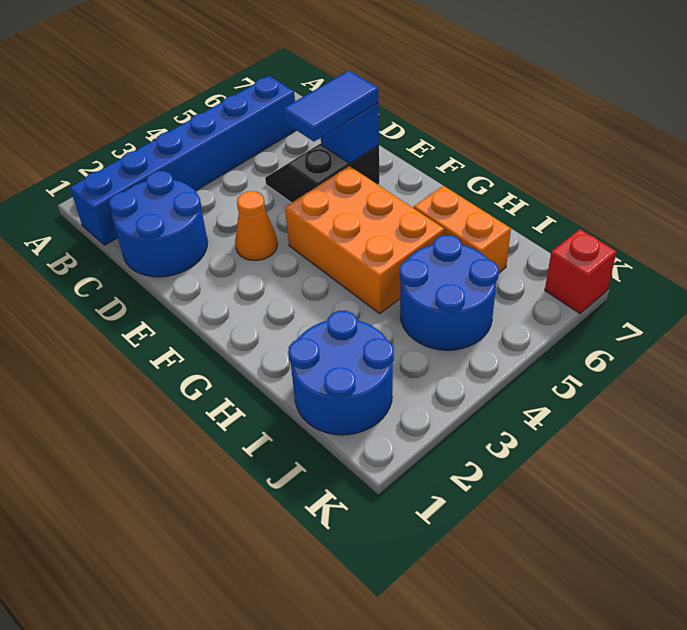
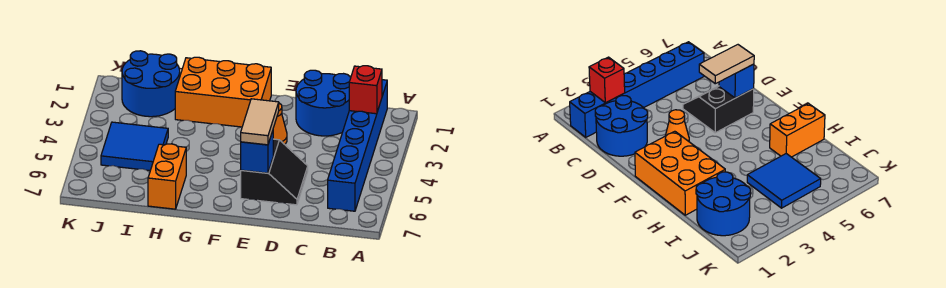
blue 1x2 tile [284,70,379,141] -> tan 1x2 tile [241,99,279,145]
orange 2x3 brick [285,166,444,313] -> orange 2x3 brick moved to [175,57,271,127]
orange 1x2 brick [414,186,511,272] -> orange 1x2 brick turned to [148,144,186,209]
blue 2x2 round brick [400,235,499,350] -> blue 2x2 tile [101,122,168,170]
red 1x1 brick [545,229,617,313] -> red 1x1 brick moved to [349,66,382,114]

